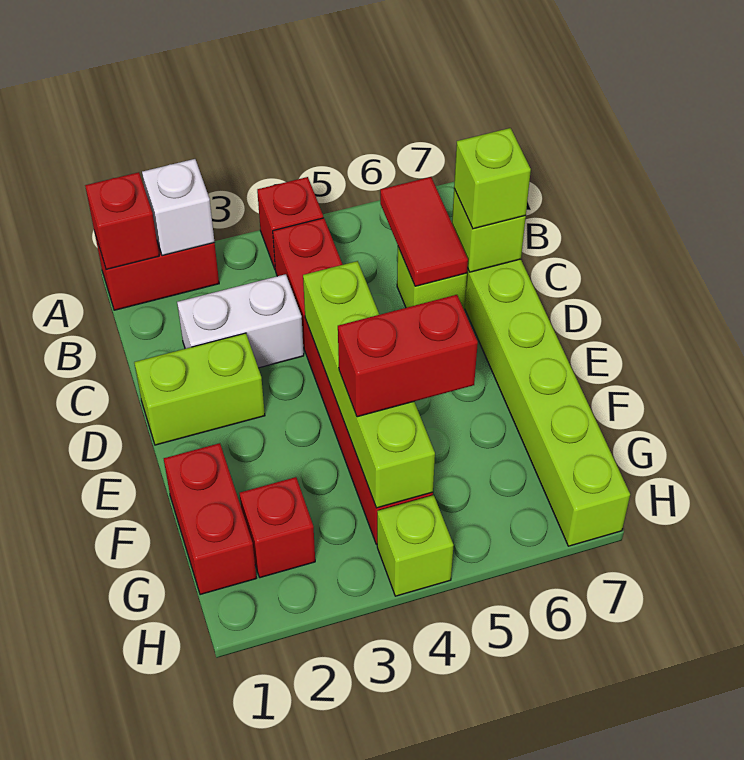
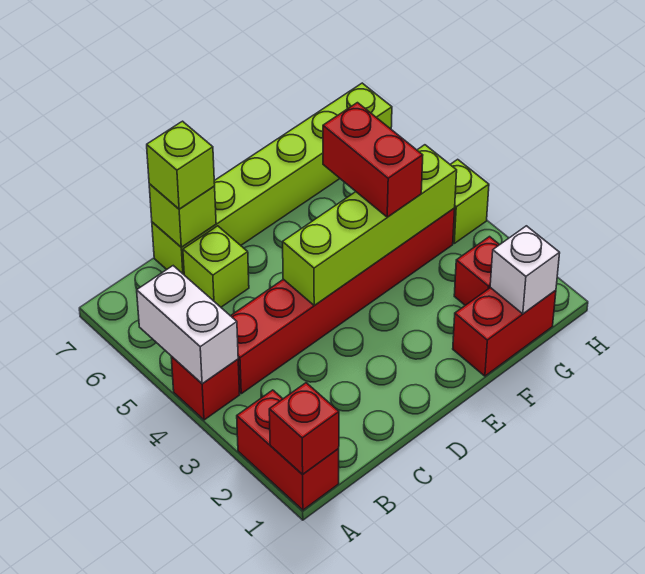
white 1x1 brick [142,159,215,256] -> white 1x1 brick moved to [490,226,560,314]
red 1x2 tile [380,177,468,286] -> none
white 1x2 brick [177,274,304,368] -> white 1x2 brick moved to [137,266,238,384]
lime 1x2 brick [134,333,265,445] -> none

